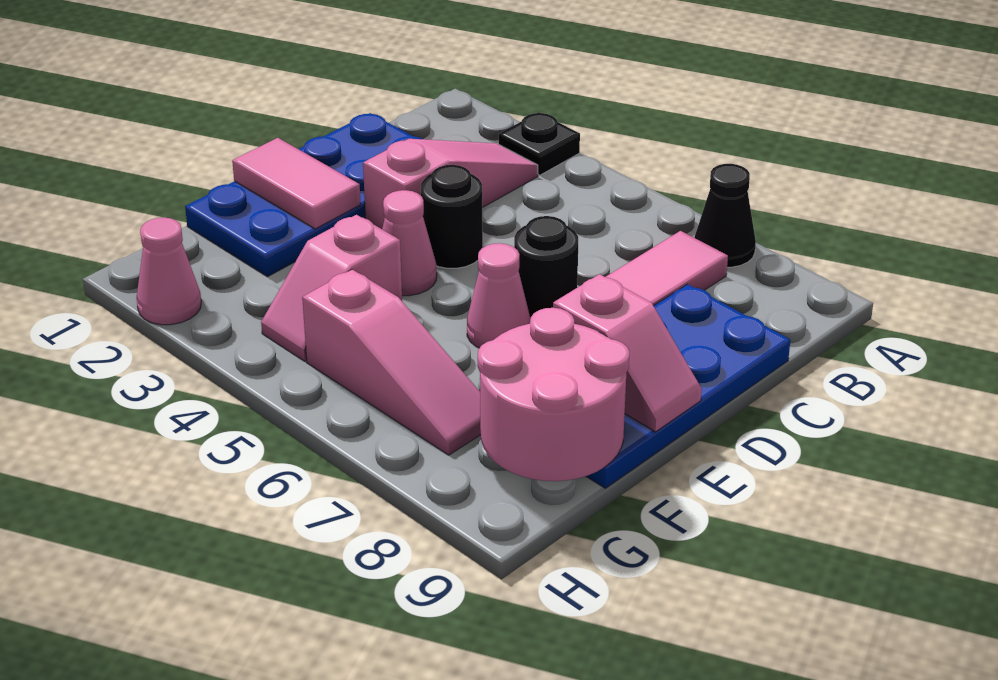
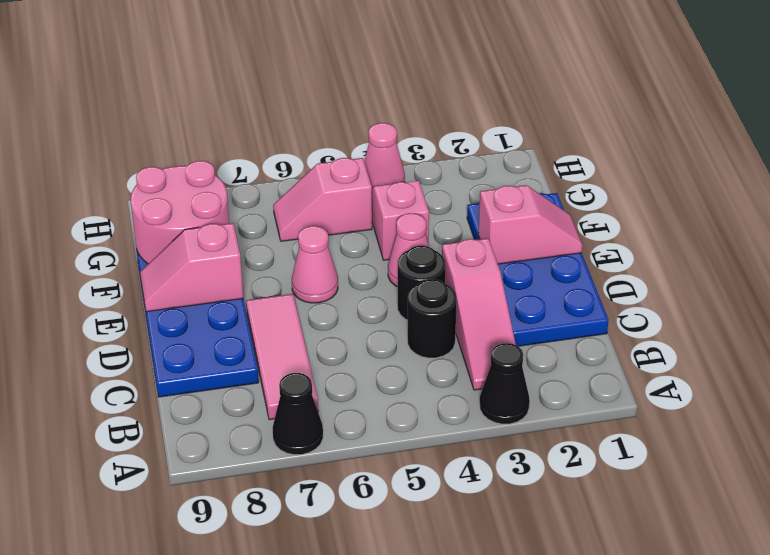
black 1x1 plate [499,112,580,175] -> black 1x1 cone [480,343,530,424]
black 1x1 round brick [514,216,578,318] -> black 1x1 round brick moved to [407,279,457,358]
pink 1x2 tile [232,138,361,229] -> pink 1x2 slope [478,185,582,264]
pink 1x3 slope [302,269,481,455] -> pink 1x2 slope [273,158,372,241]
pink 1x1 cone [136,218,201,325] -> pink 1x1 cone moved to [364,123,405,188]

